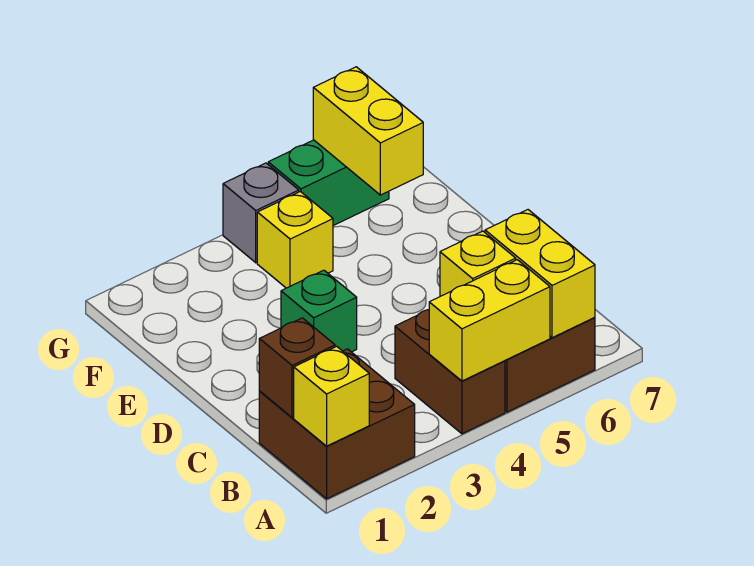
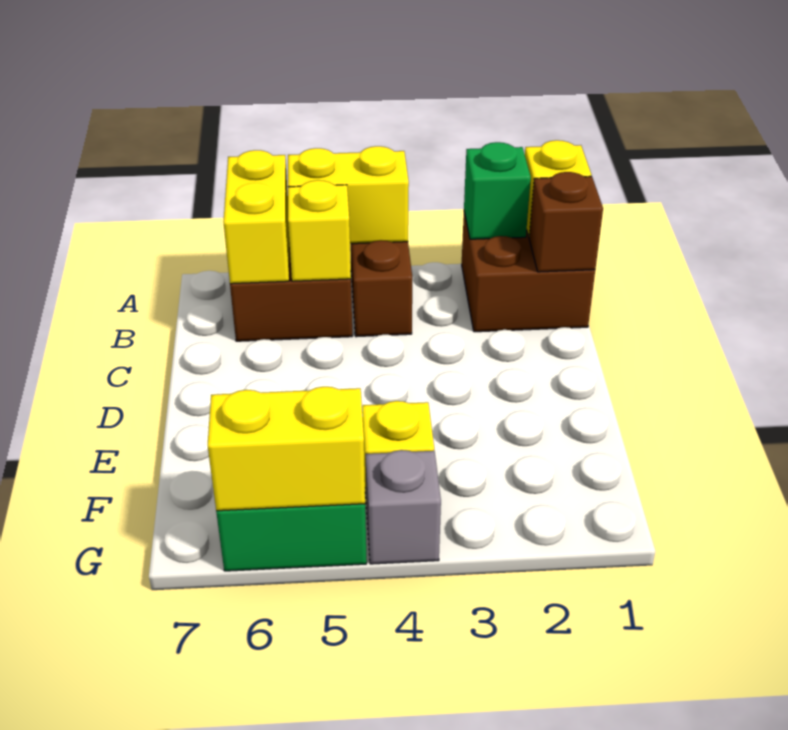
green 1x1 brick [281,270,357,352] -> green 1x1 brick moved to [464,142,531,239]
yellow 1x2 brick [313,67,423,195] -> yellow 1x2 brick turned to [208,387,365,511]

